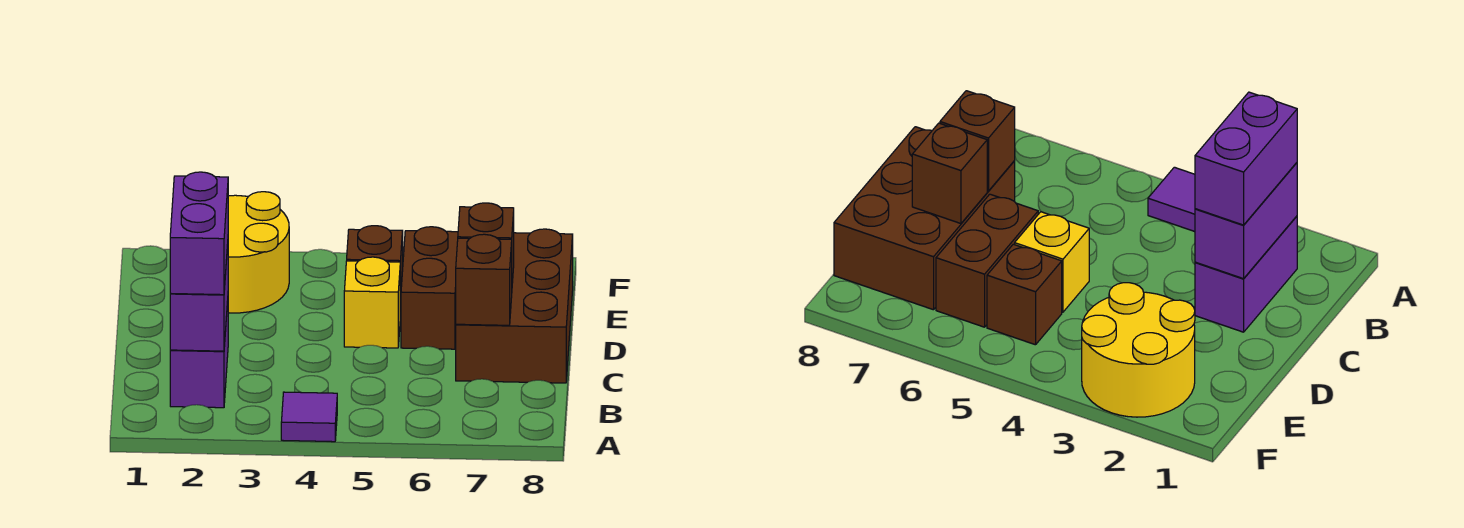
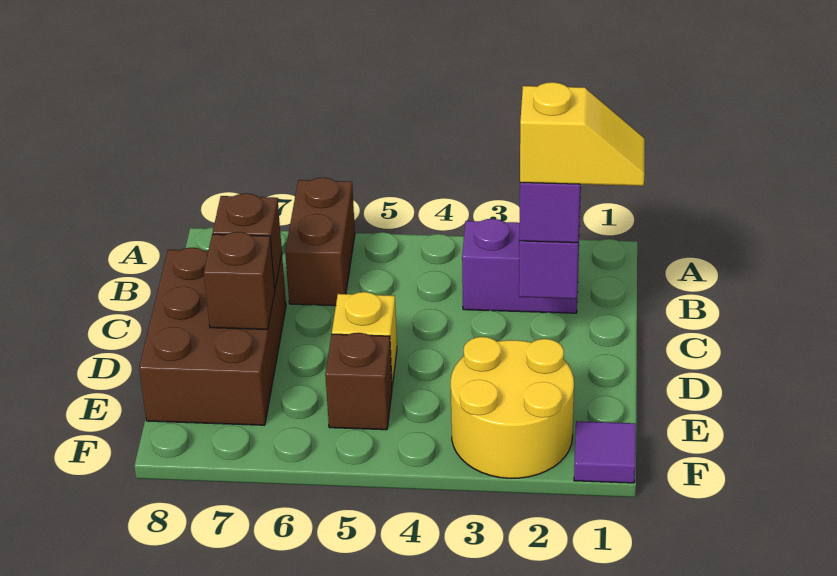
purple 1x1 tile [281,392,337,442] -> purple 1x1 tile moved to [574,421,636,483]
purple 1x2 brick [170,301,228,408] -> purple 1x2 brick turned to [462,219,579,313]
none -> yellow 1x2 slope [520,82,645,186]
brown 1x2 brick [401,227,458,349] -> brown 1x2 brick moved to [285,178,355,306]

